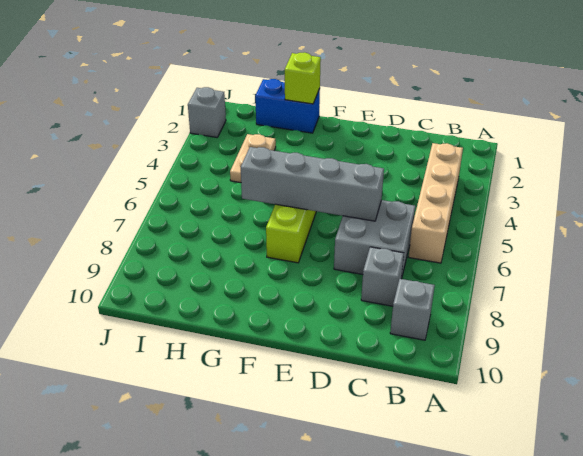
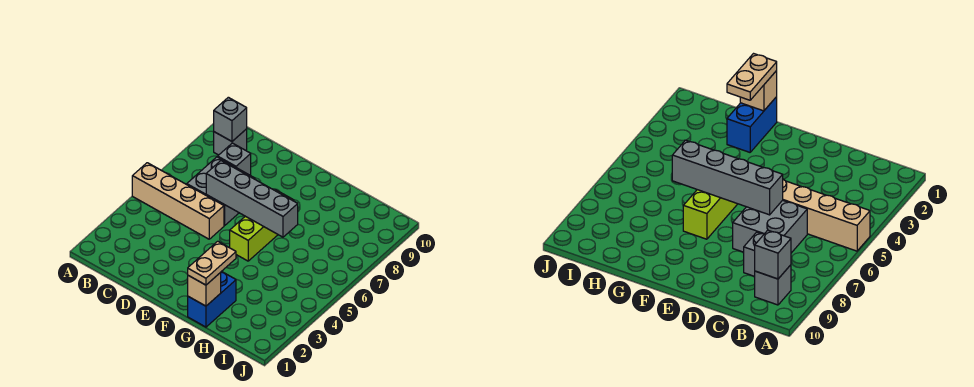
tan 1x4 brick [409,143,463,263] -> tan 1x4 brick turned to [132,163,224,239]
blue 1x2 brick [255,79,320,133] -> blue 1x2 brick turned to [188,271,236,327]
lime 1x1 brick [285,52,321,104] -> tan 1x1 brick [188,273,221,306]
tan 1x2 plate [230,134,276,183] -> tan 1x2 plate moved to [188,241,236,285]
grey 1x1 brick [188,87,226,137] -> grey 1x1 brick moved to [214,97,247,141]

